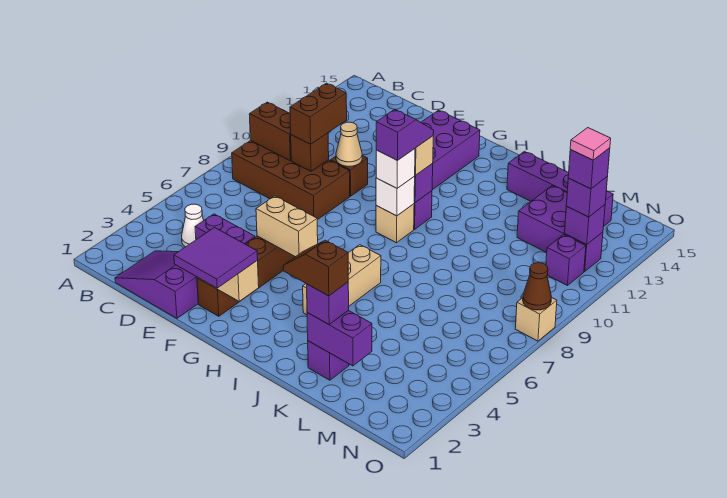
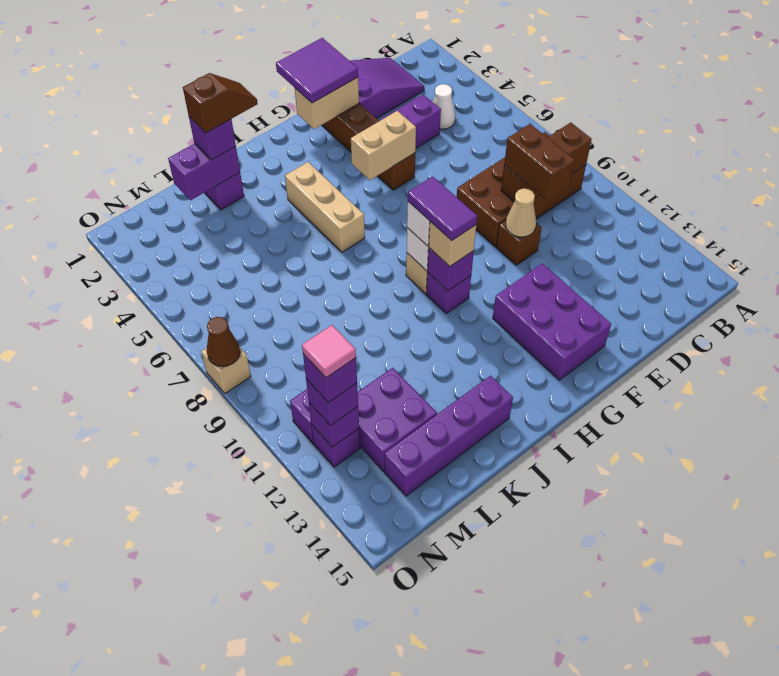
purple 1x2 slope [376,109,434,161] -> purple 1x2 tile [408,176,477,241]

